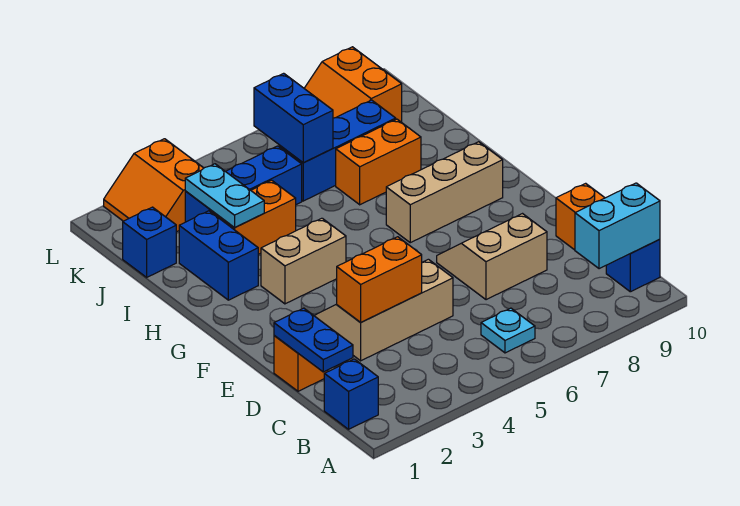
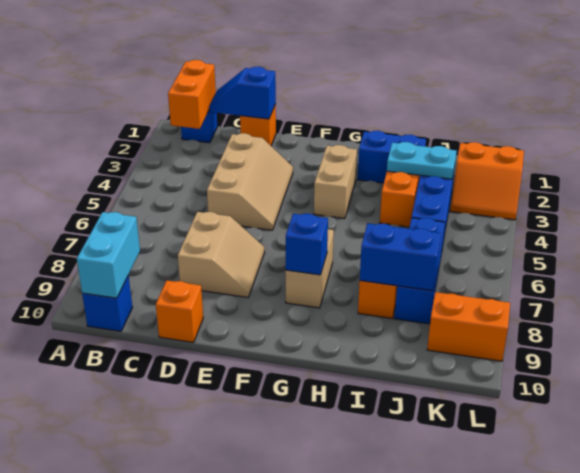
cyan 1x1 plate [481,308,535,353] -> none
blue 1x2 plate [274,308,353,372] -> blue 1x2 slope [209,67,276,119]
orange 1x2 brick [337,237,422,322] -> orange 1x2 brick moved to [168,60,216,129]
tan 1x3 brick [386,142,503,243] -> tan 1x2 brick [286,229,334,308]
blue 1x1 brick [123,207,176,277] -> blue 1x1 brick moved to [286,214,328,275]
blue 1x2 brick [254,73,333,163] -> blue 1x2 brick moved to [360,223,441,291]
orange 2x2 slope [104,139,203,232] -> orange 2x2 slope turned to [450,142,524,220]

